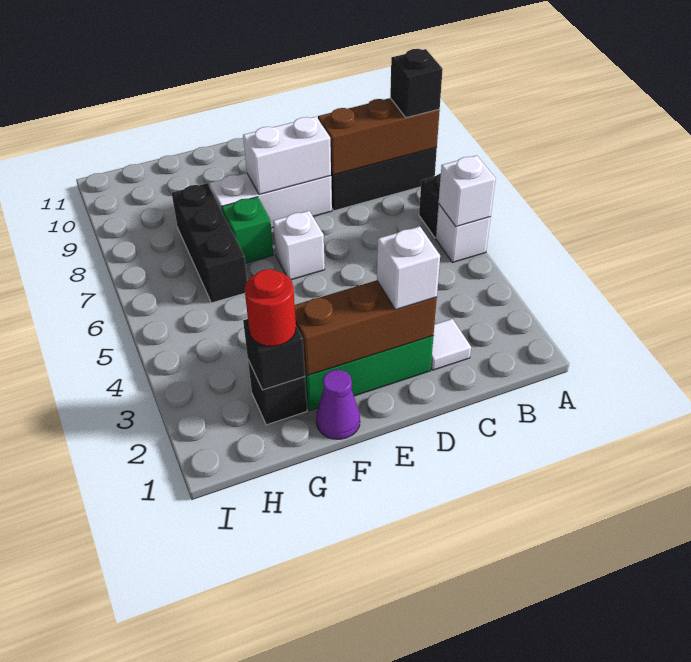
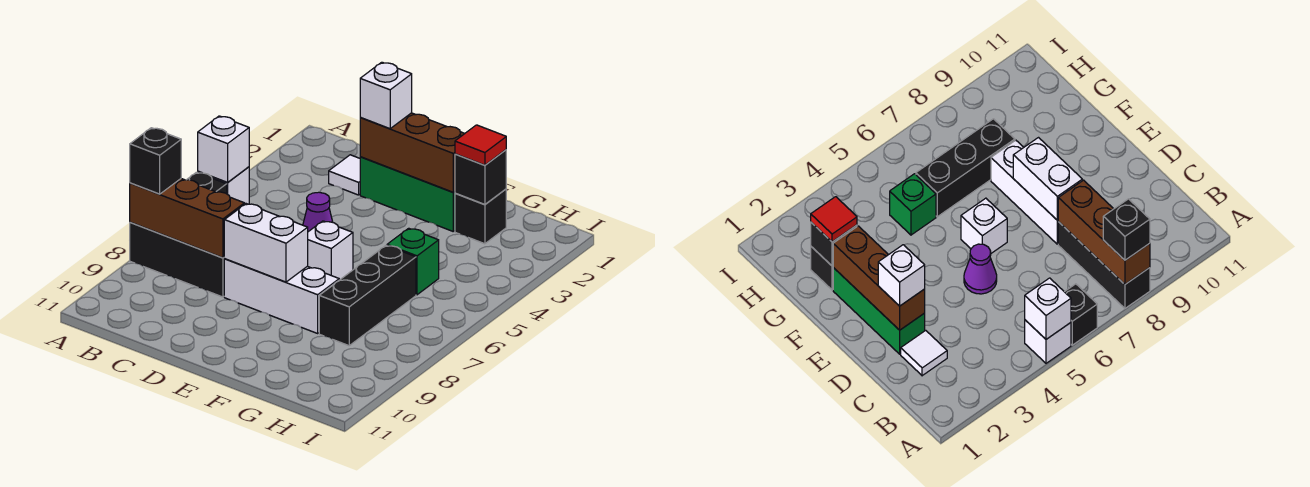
purple 1x1 cone [316,370,360,439] -> purple 1x1 cone moved to [303,192,333,232]
green 1x1 brick [222,197,273,263] -> green 1x1 brick moved to [387,228,439,295]
red 1x1 round brick [245,269,296,346] -> red 1x1 tile [455,125,506,165]

